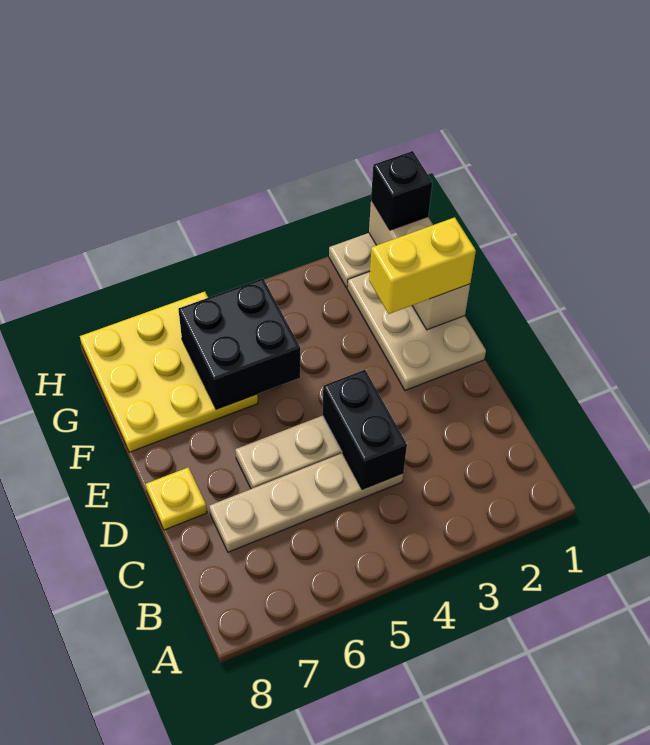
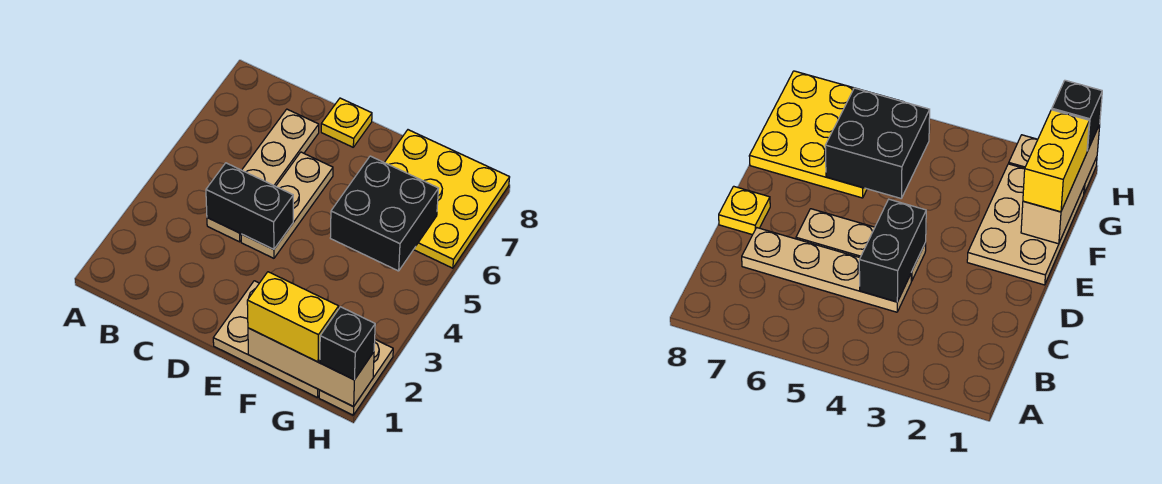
yellow 1x2 brick [369,217,476,314] -> yellow 1x2 brick turned to [247,272,339,362]

